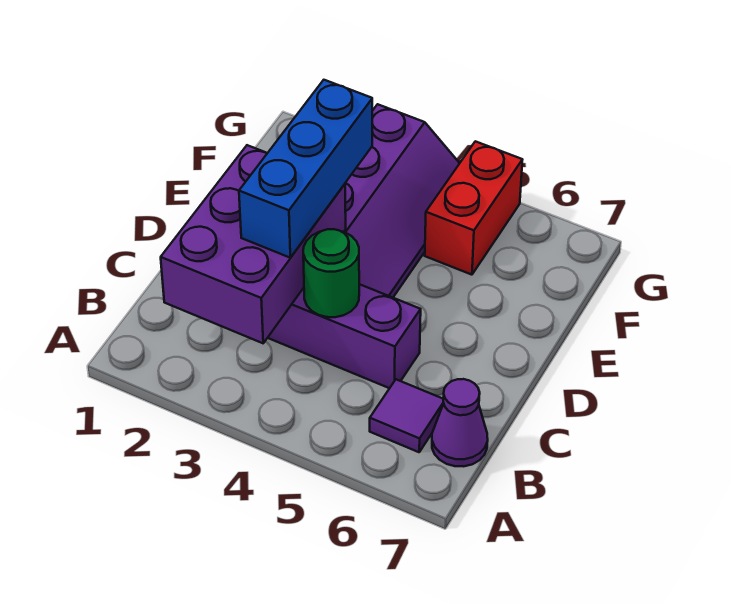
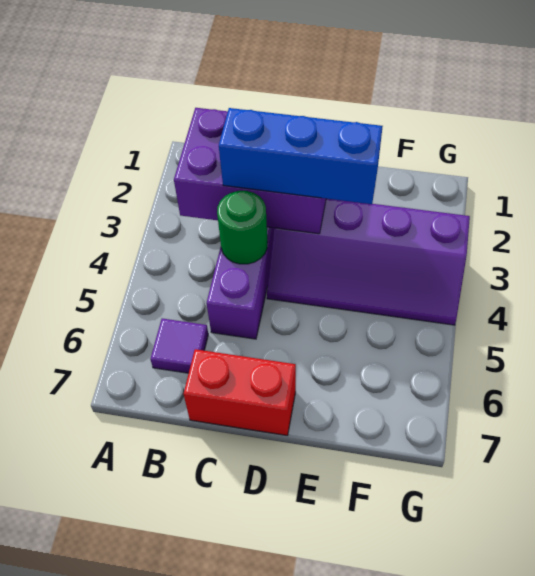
purple 1x1 cone [432,379,488,466] -> none
red 1x2 brick [425,141,522,275] -> red 1x2 brick moved to [184,349,296,435]

